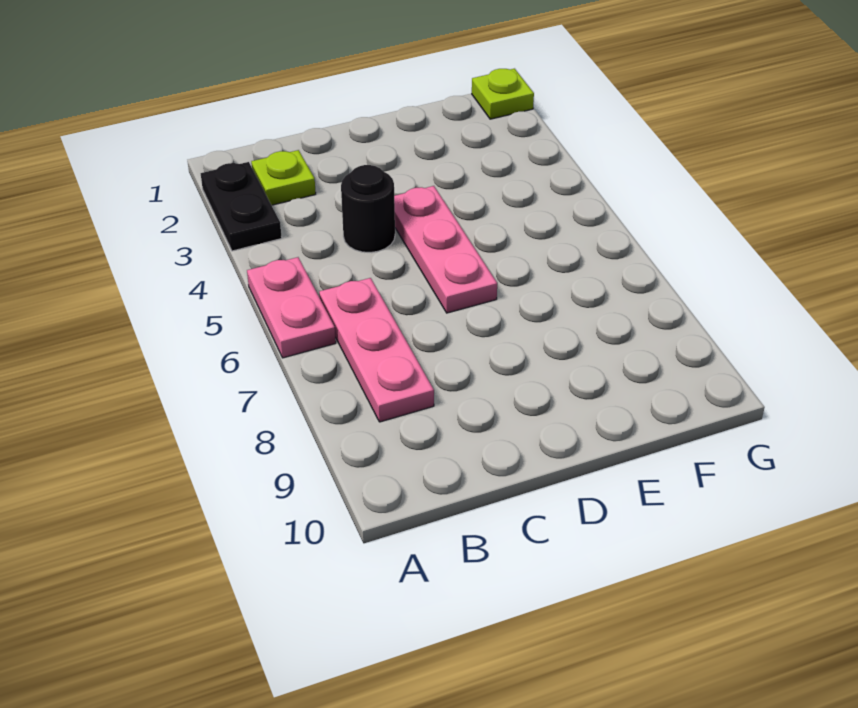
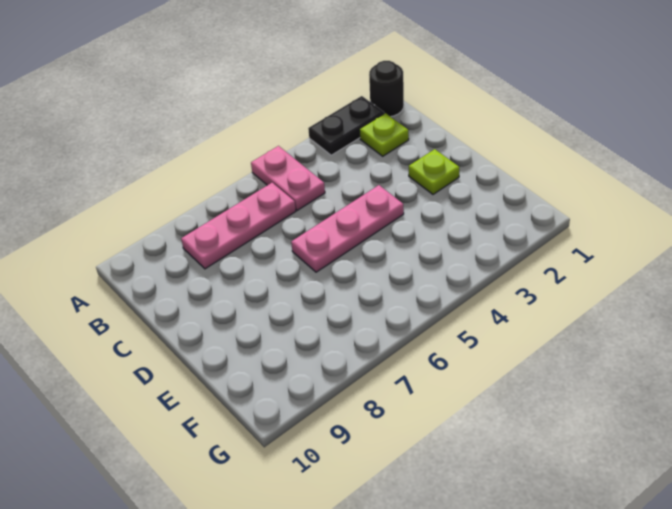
pink 1x2 plate [247,257,336,358] -> pink 1x2 plate turned to [251,146,325,210]
black 1x1 round brick [341,165,395,252] -> black 1x1 round brick moved to [369,61,404,117]
lime 1x1 plate [472,69,534,119] -> lime 1x1 plate moved to [409,149,459,194]

